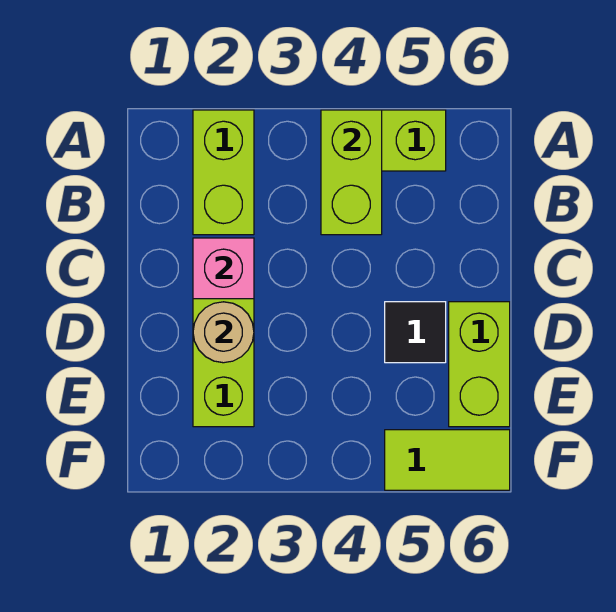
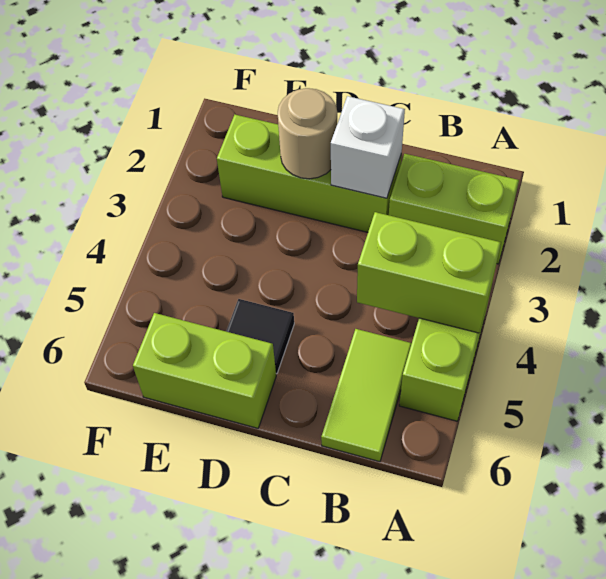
pink 1x1 brick [193,238,254,299] -> white 1x1 brick [331,96,405,198]
lime 1x2 tile [385,430,510,490] -> lime 1x2 tile moved to [321,329,412,462]

